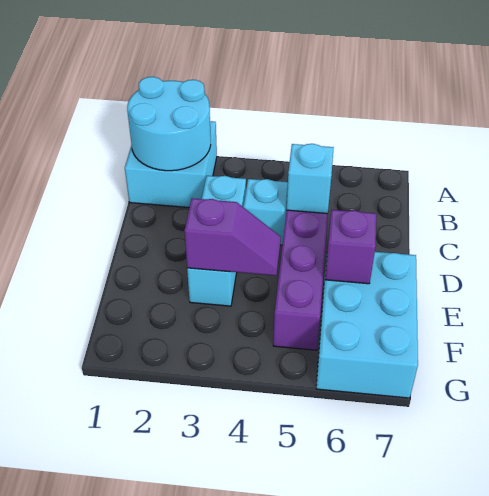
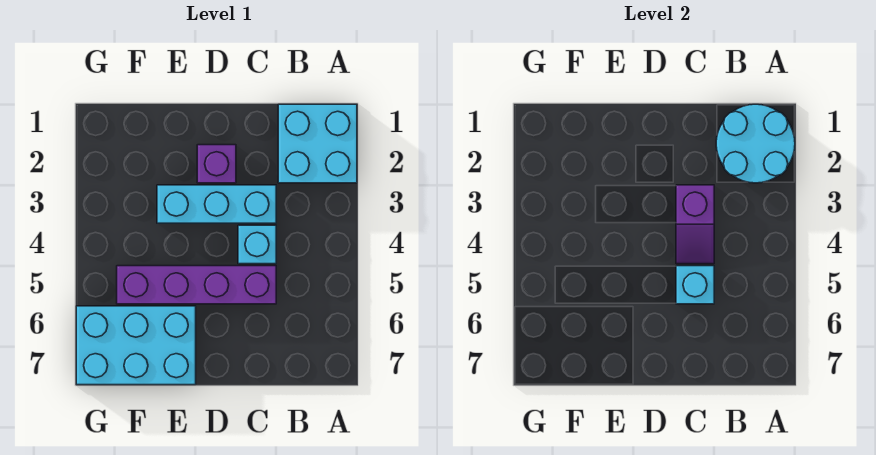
purple 1x2 slope [184,198,281,276] -> purple 1x2 slope moved to [676,185,714,264]
purple 1x1 brick [325,210,376,284] -> purple 1x1 brick moved to [197,145,236,183]

